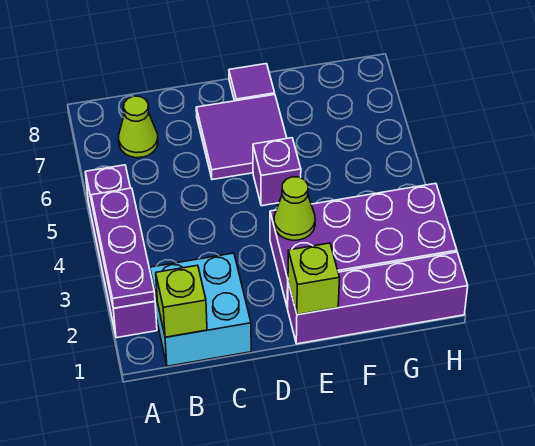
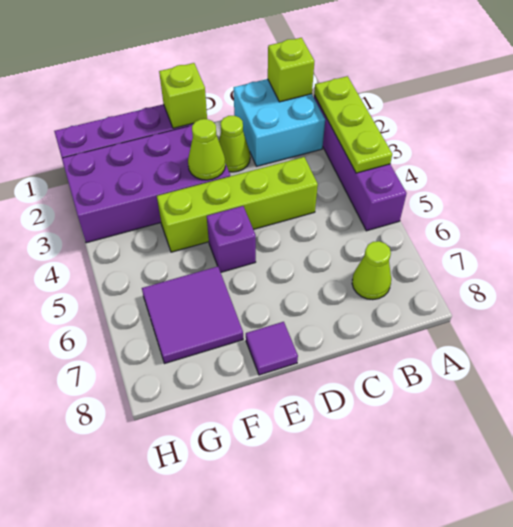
purple 1x3 plate [91,188,155,308] -> lime 1x3 plate [314,76,392,173]
none -> lime 1x4 brick [157,157,318,252]
none -> lime 1x1 cone [219,116,250,172]
purple 2x2 tile [196,95,287,180] -> purple 2x2 tile moved to [142,266,243,363]

